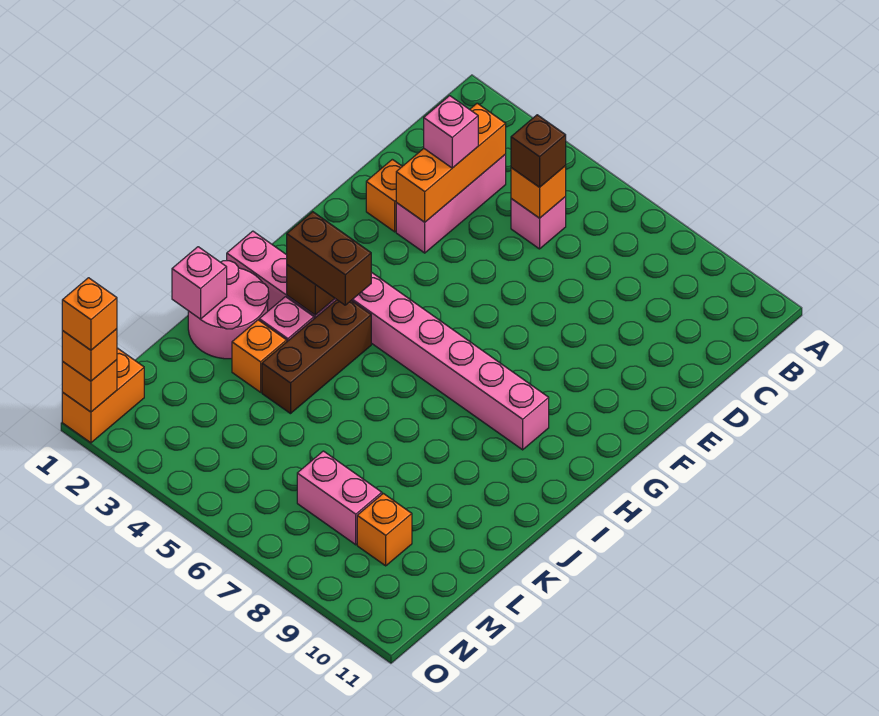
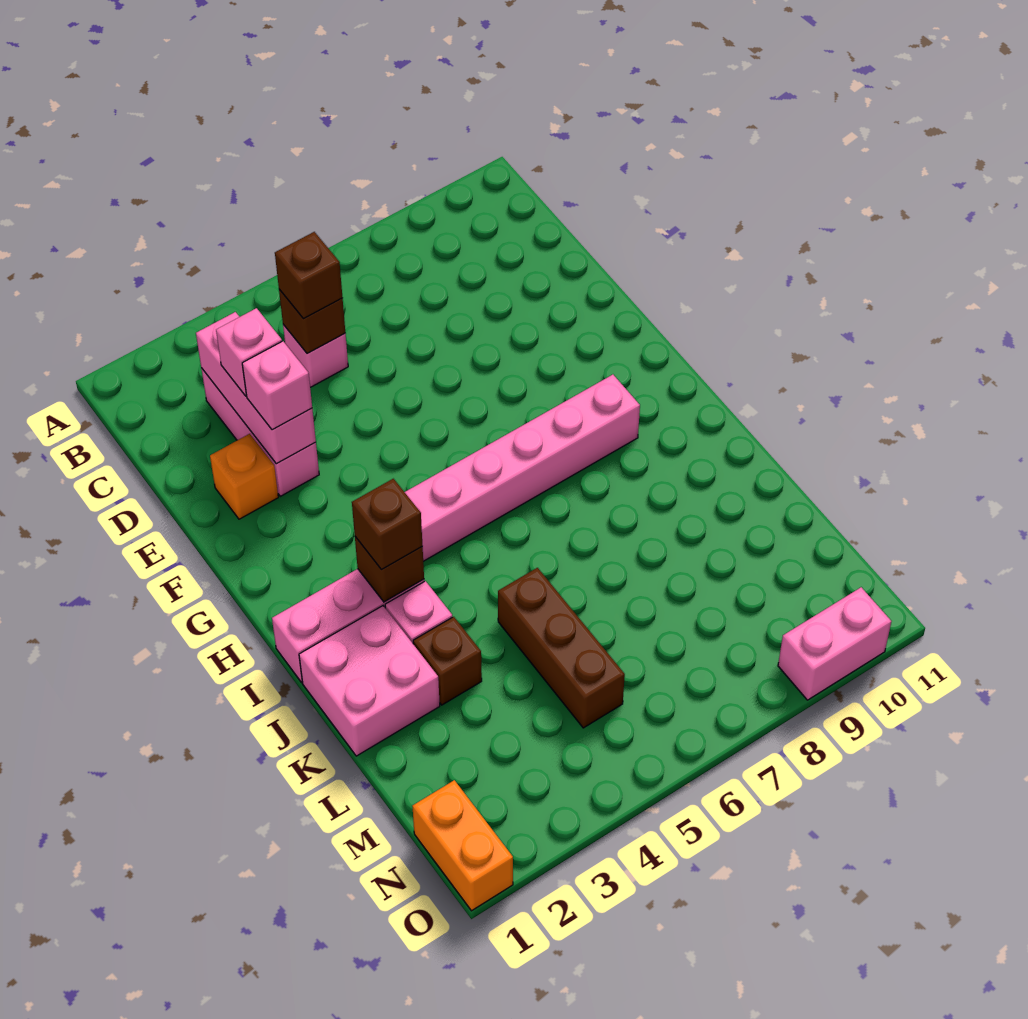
orange 1x3 brick [396,103,506,222] -> pink 1x3 brick [196,312,316,464]
orange 1x1 brick [511,166,566,218] -> brown 1x1 brick [279,289,345,354]
brown 1x2 brick [287,212,371,305] -> brown 1x1 brick [352,479,422,570]
brown 1x3 brick [262,300,371,414] -> brown 1x3 brick moved to [498,568,625,728]
pink 2x2 round brick [188,261,269,359] -> pink 2x2 brick [299,606,440,756]
pink 1x1 brick [172,247,227,319] -> pink 1x1 brick moved to [242,341,312,430]
orange 1x1 brick [232,320,287,392] -> brown 1x1 brick [413,617,482,705]
pink 1x2 brick [297,451,382,545] -> pink 1x2 brick moved to [778,587,891,700]
orange 1x1 brick [357,493,412,566] -> none
orange 1x1 brick [62,360,117,412] -> none
orange 1x1 brick [62,329,117,381] -> none
orange 1x1 brick [62,278,117,350] -> none

